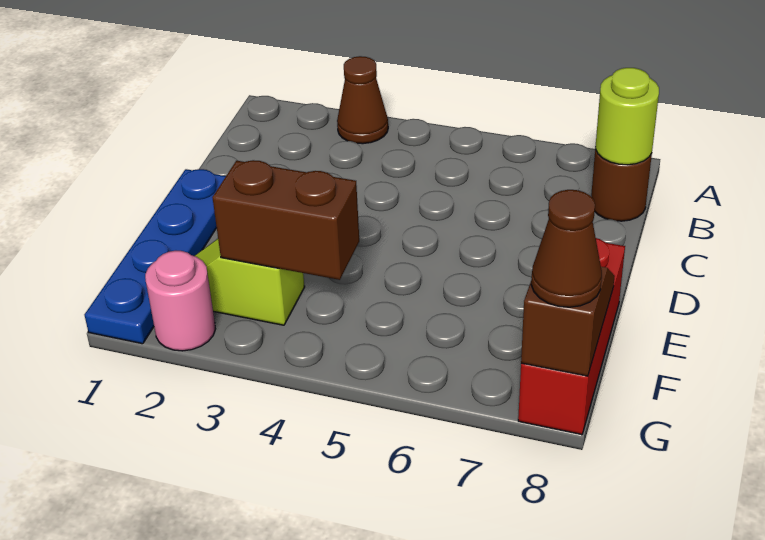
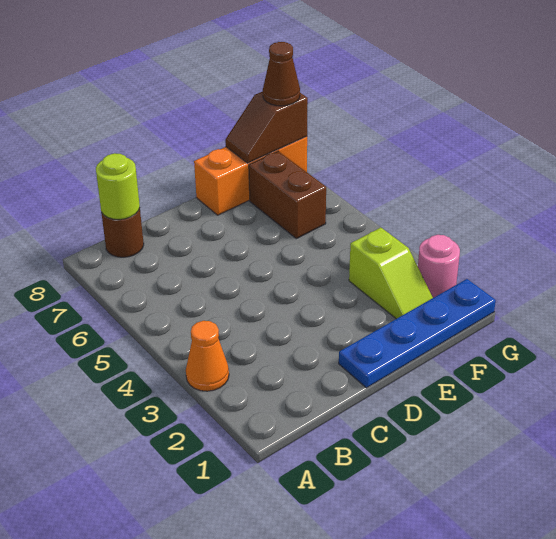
brown 1x1 cone [337,56,388,144] -> orange 1x1 cone [186,321,229,391]
red 1x3 brick [518,238,625,435] -> orange 1x3 brick [194,137,307,215]
brown 1x2 brick [212,160,359,280] -> brown 1x2 brick moved to [249,151,326,239]

